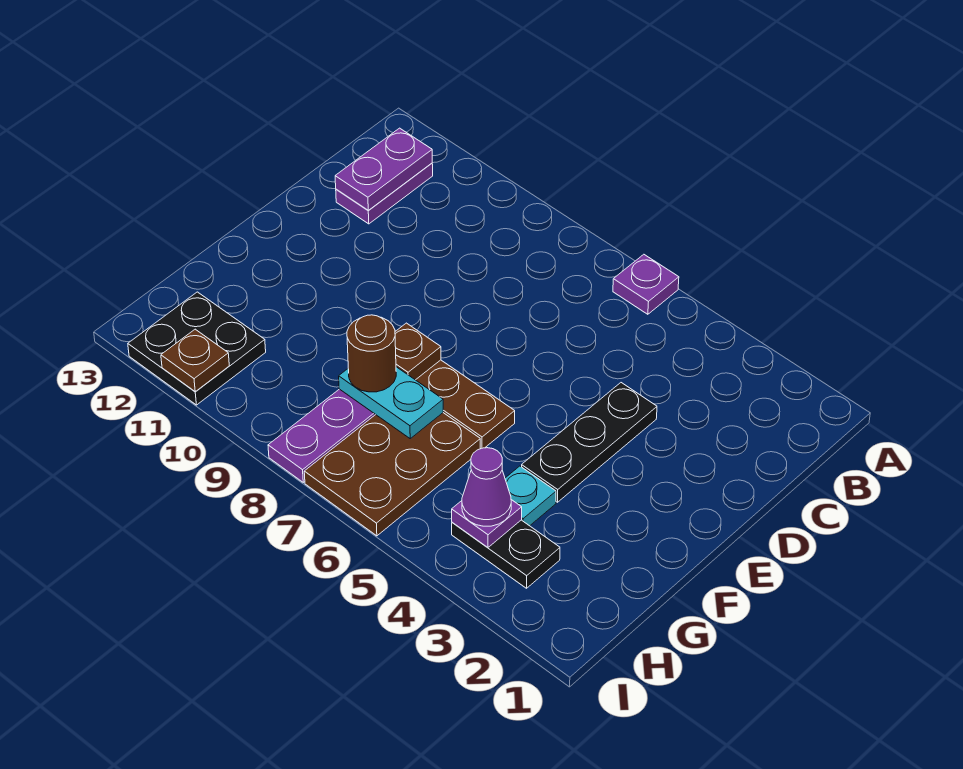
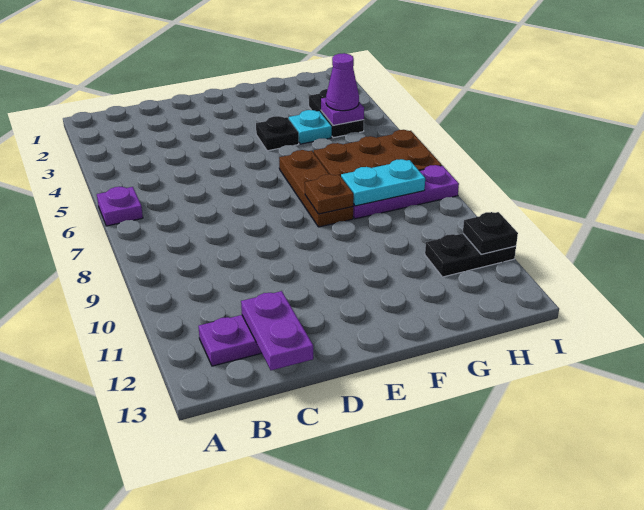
purple 1x2 plate [335,128,432,210] -> purple 1x2 plate turned to [241,291,313,370]
black 1x3 plate [522,383,657,502] -> black 1x1 plate [256,116,299,151]
cyan 1x2 plate [339,367,443,438] -> cyan 1x2 plate turned to [341,159,425,206]
brown 1x1 round brick [347,315,396,392] -> none
black 2x2 plate [128,292,266,405] -> black 1x2 plate [425,233,516,277]
brown 1x1 plate [161,329,229,391] -> black 1x1 plate [463,212,518,254]

